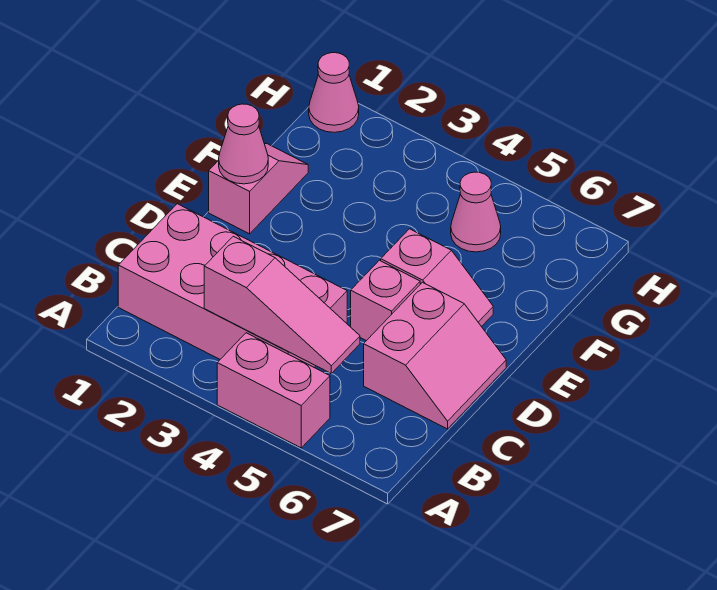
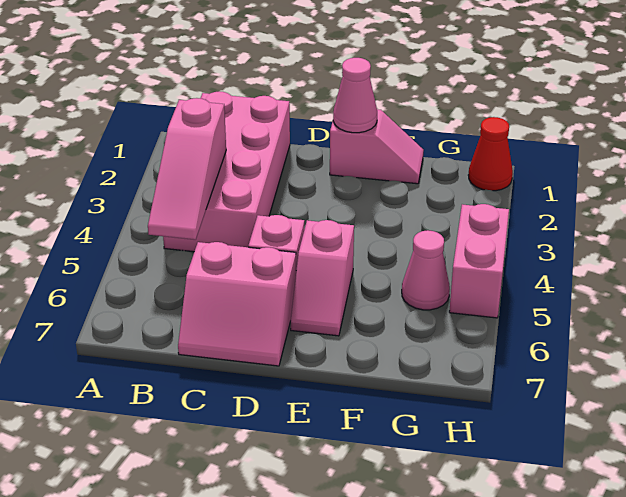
pink 1x2 brick [217,333,330,448] -> pink 1x2 brick moved to [449,204,509,318]
pink 1x1 cone [309,53,359,132] -> red 1x1 cone [468,117,513,191]

